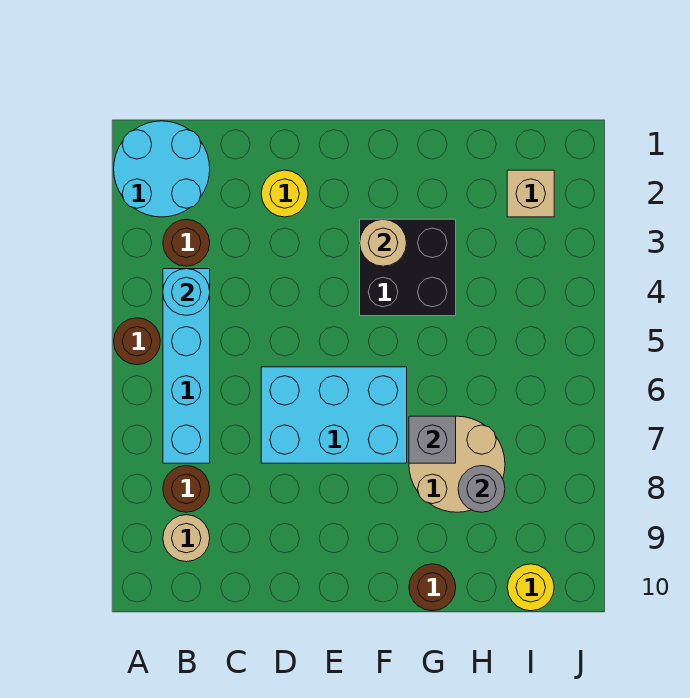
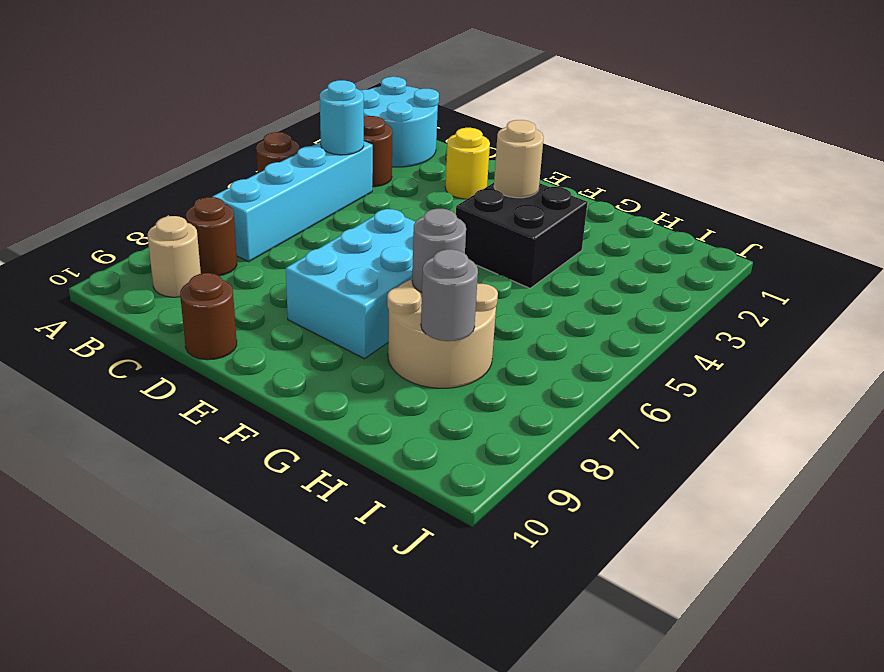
cyan 2x3 brick [261,367,407,463] -> cyan 2x3 brick turned to [286,209,415,359]
grey 1x1 brick [409,416,456,463] -> grey 1x1 round brick [412,209,466,293]
brown 1x1 round brick [409,564,456,611] -> brown 1x1 round brick moved to [180,273,237,360]
tan 1x1 brick [507,170,554,217] -> none
yellow 1x1 round brick [507,564,554,611] -> none

